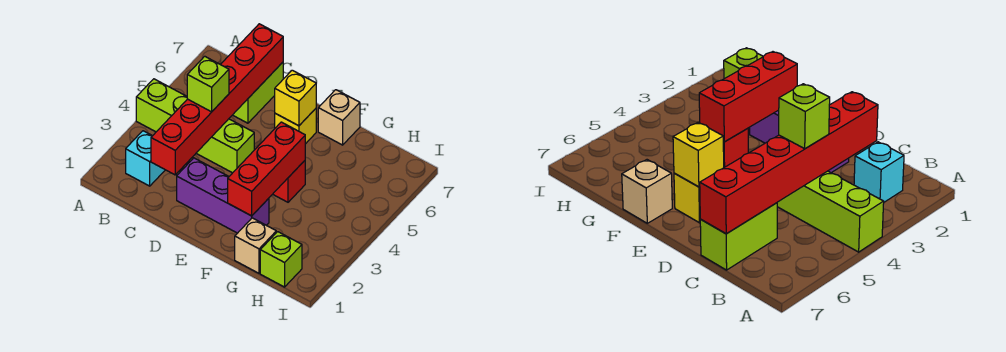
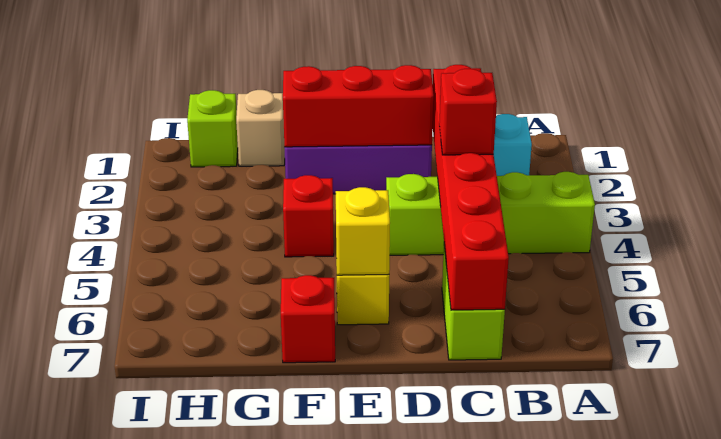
lime 1x1 brick [187,56,229,112] -> red 1x1 brick [439,68,497,155]
red 1x3 brick [228,122,305,216] -> red 1x3 brick turned to [283,65,434,147]
tan 1x1 brick [318,90,360,145] -> red 1x1 brick [281,275,335,363]

